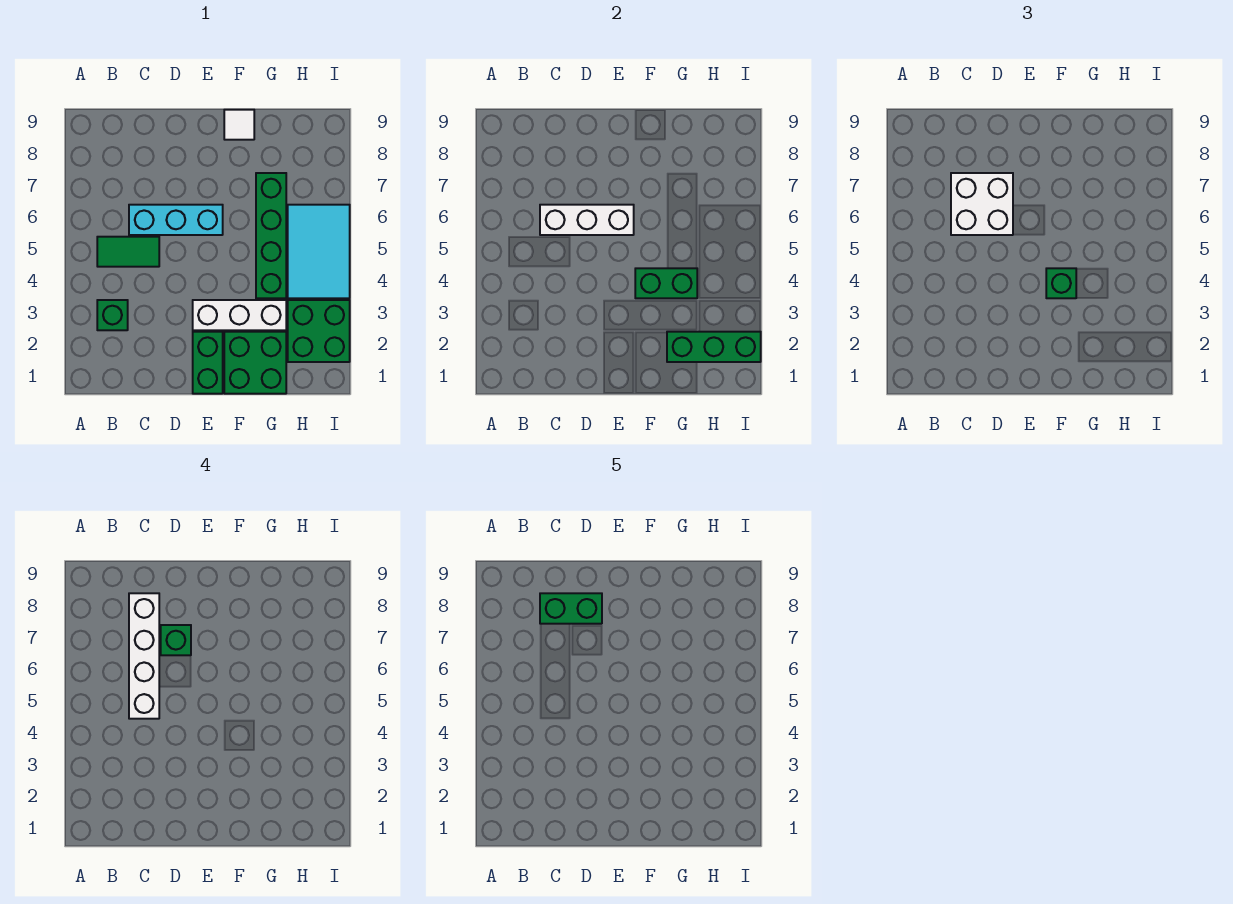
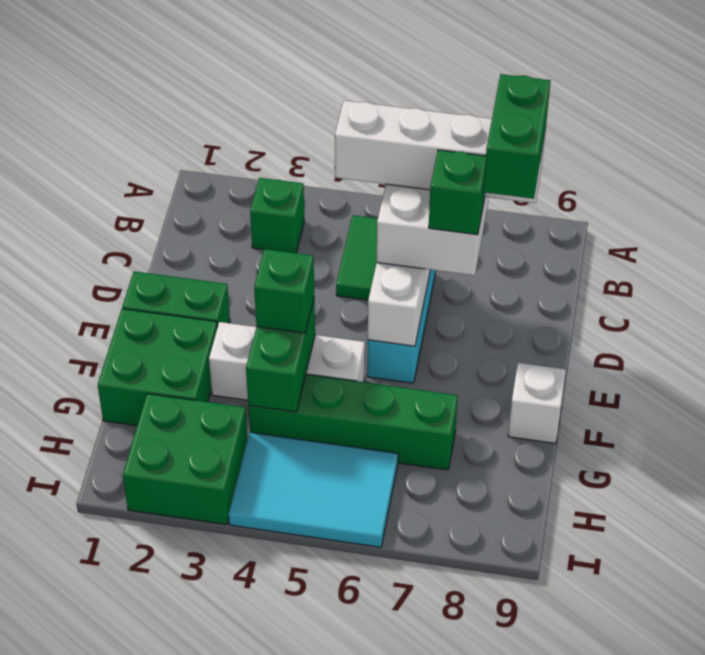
white 1x3 brick [193,300,286,330] -> white 1x3 brick turned to [209,322,365,400]
white 1x1 tile [224,110,254,140] -> white 1x1 brick [508,363,566,444]
green 1x3 brick [667,332,761,362] -> none

